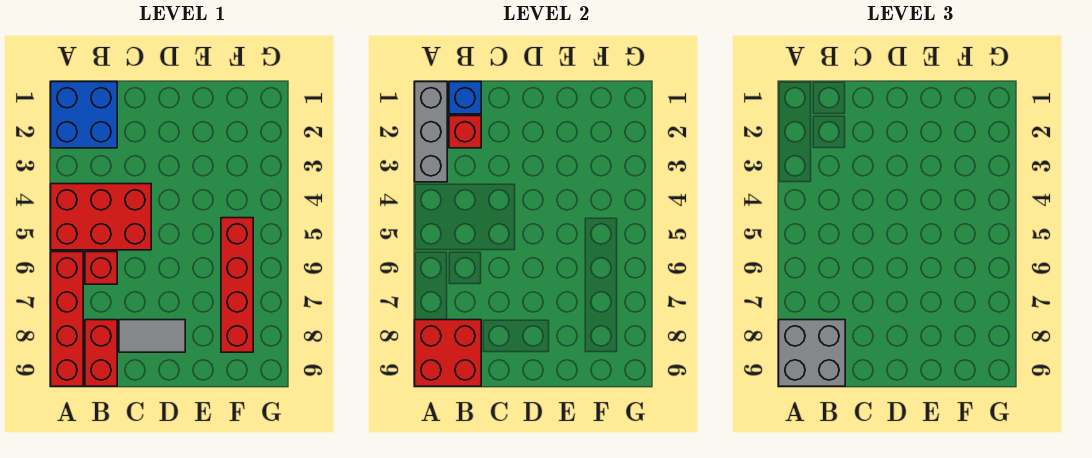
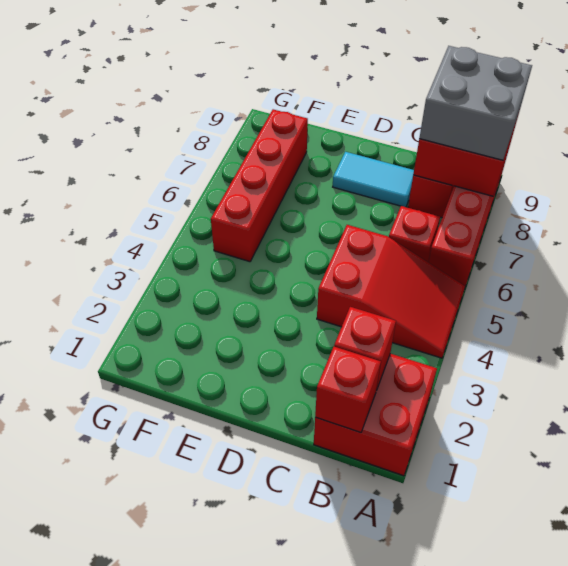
blue 2x2 brick [51,82,117,148] -> red 2x2 brick [314,354,437,476]
grey 1x3 brick [415,82,447,182] -> none
red 2x3 brick [51,184,151,250] -> red 2x3 slope [317,225,465,358]
blue 1x1 brick [449,82,481,114] -> red 1x1 brick [315,347,381,433]
grey 1x2 tile [119,320,185,352] -> cyan 1x2 tile [333,152,414,207]

